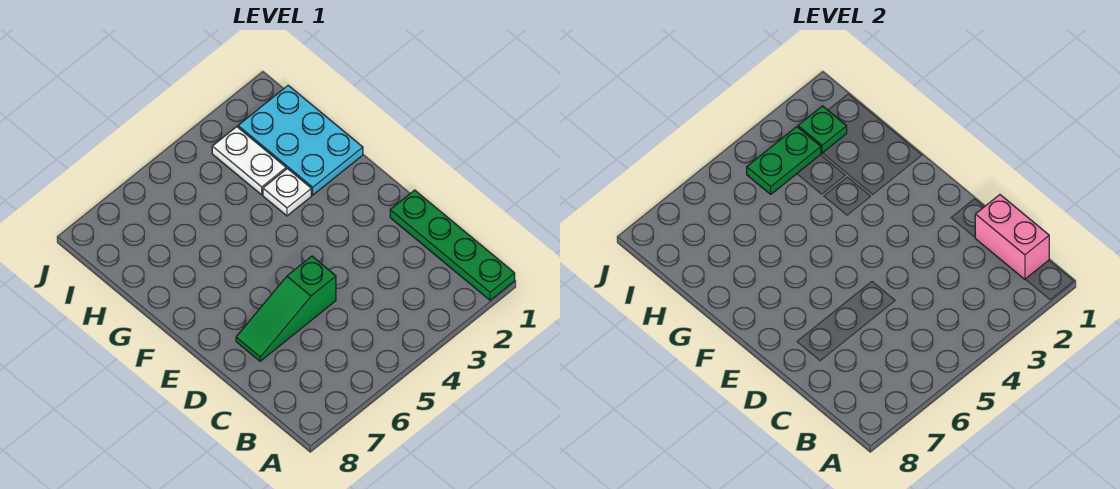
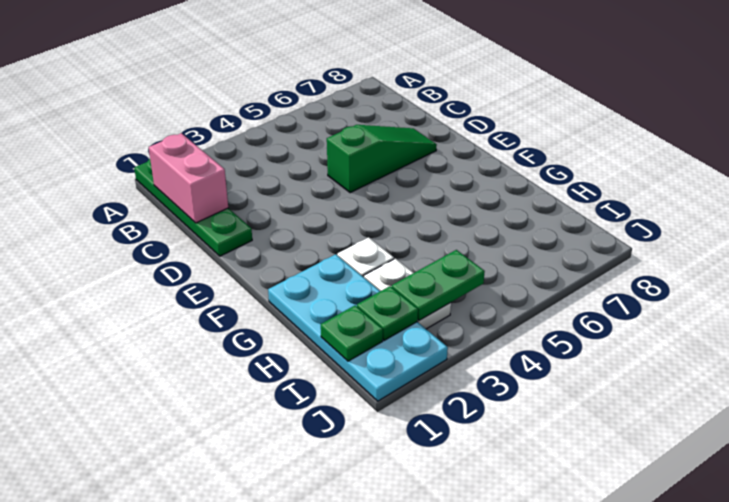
cyan 2x3 plate [238,85,363,195] -> cyan 2x4 plate [268,254,448,401]
none -> green 1x1 plate [321,305,383,361]

